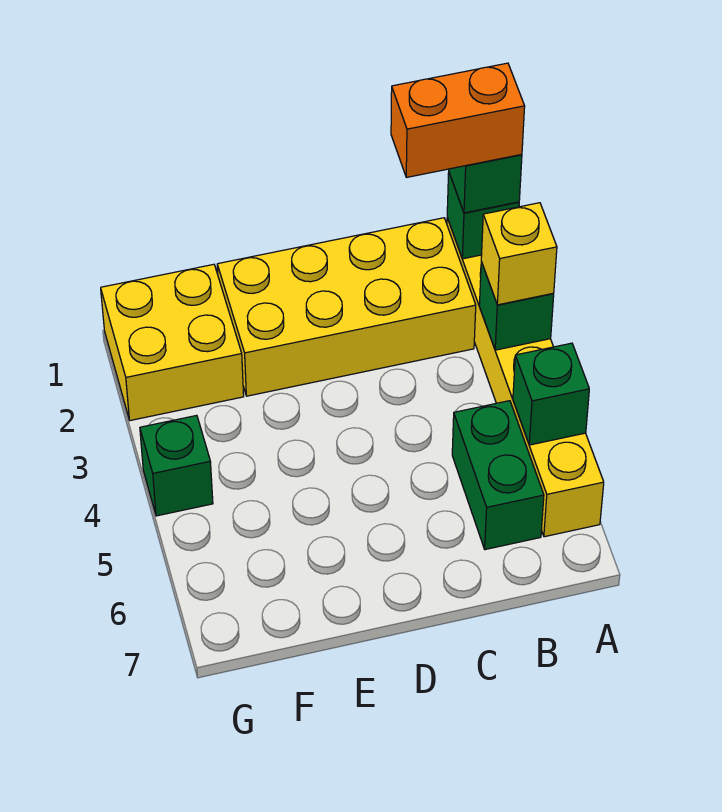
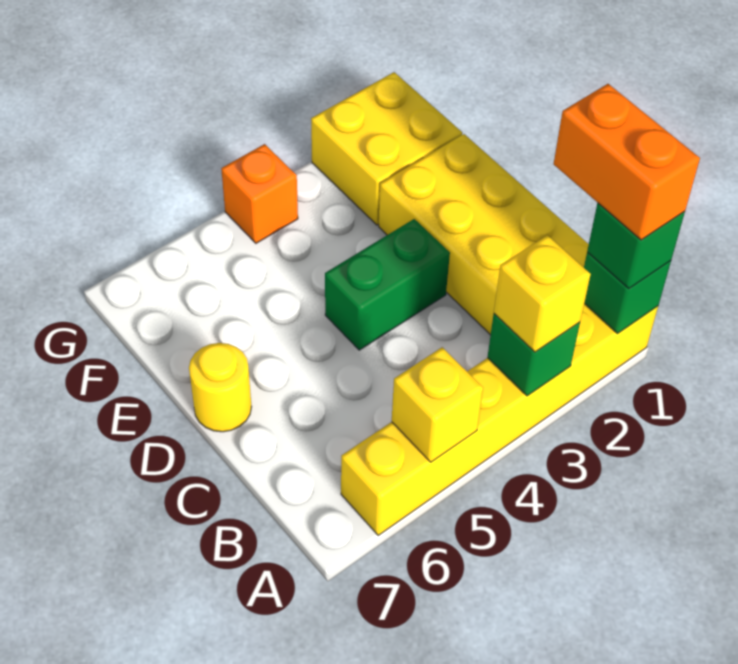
green 1x1 brick [513,343,589,445] -> yellow 1x1 brick [392,347,483,462]
green 1x2 brick [452,401,544,550] -> green 1x2 brick moved to [325,219,450,350]
none -> yellow 1x1 round brick [189,343,252,432]
green 1x1 brick [140,415,213,516] -> orange 1x1 brick [221,144,298,243]

